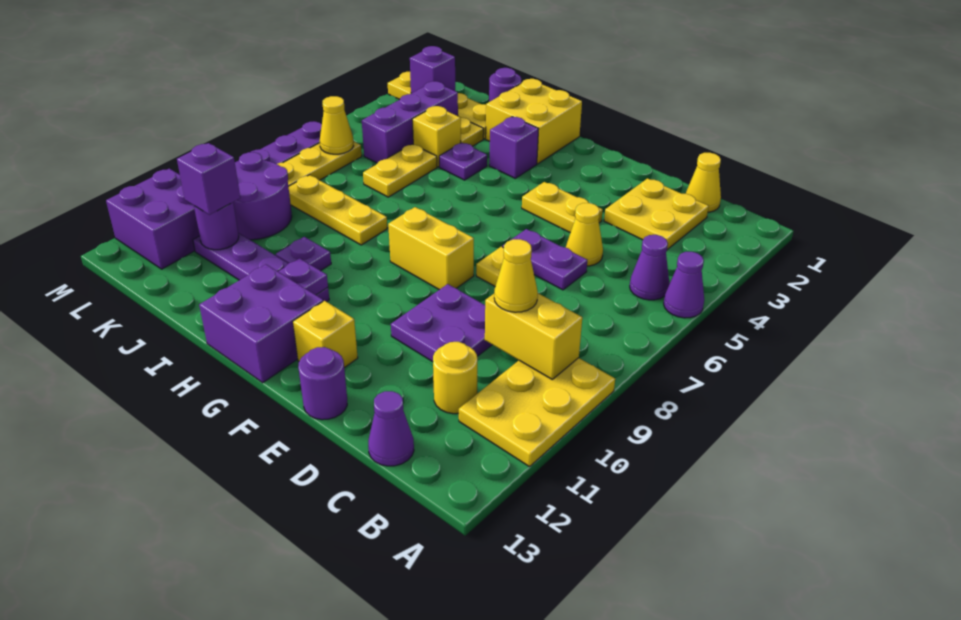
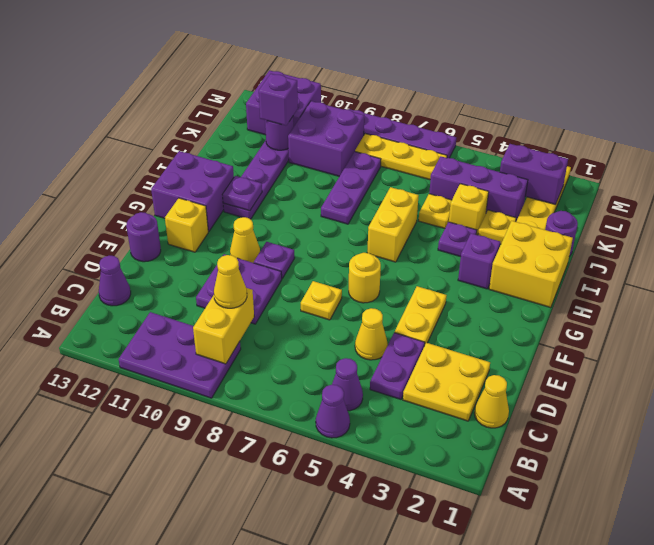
yellow 2x3 plate [459,358,615,467] -> purple 2x3 plate [118,312,241,398]
yellow 1x1 round brick [433,342,477,414] -> yellow 1x1 round brick moved to [349,253,381,303]
purple 1x2 plate [502,229,587,290] -> purple 1x2 plate moved to [370,333,425,399]
yellow 1x2 brick [388,207,474,290] -> yellow 1x2 brick moved to [367,187,419,262]
yellow 1x3 plate [289,175,387,245] -> purple 1x3 plate [321,152,381,224]
purple 1x1 plate [276,237,331,271] -> purple 1x1 plate moved to [254,242,294,278]
yellow 1x2 plate [363,144,437,197] -> yellow 1x1 plate [419,194,452,228]
purple 2x2 round brick [233,152,292,240] -> purple 2x2 brick [288,101,364,176]
purple 1x1 brick [410,46,455,93] -> purple 1x2 brick [500,144,568,205]
yellow 1x1 cone [320,96,354,154] -> yellow 1x1 cone moved to [230,217,260,263]

